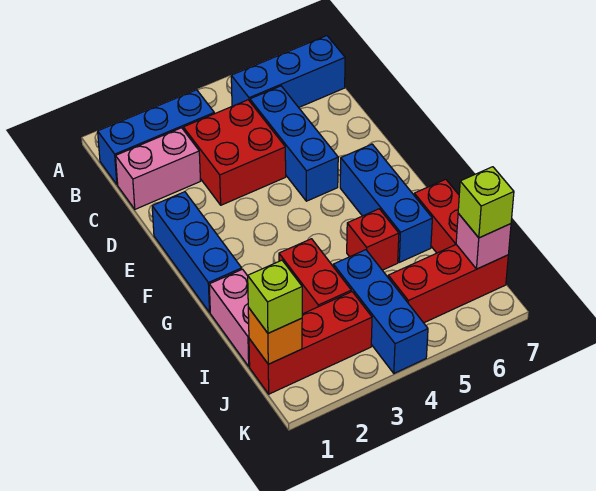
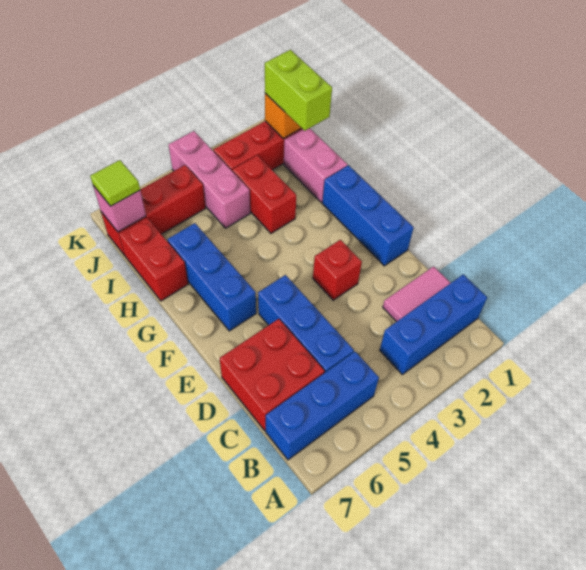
pink 1x2 brick [116,128,200,209] -> pink 1x2 tile [383,266,450,322]
red 2x2 brick [183,100,286,205] -> red 2x2 brick moved to [220,319,325,431]
red 1x1 brick [347,209,399,270] -> red 1x1 brick moved to [313,240,362,300]
blue 1x3 brick [333,250,428,373] -> pink 1x3 brick [169,131,250,228]
lime 1x1 brick [248,260,302,333] -> lime 1x2 brick [265,50,332,131]
lime 1x1 brick [458,167,514,238] -> lime 1x1 tile [90,160,140,206]

